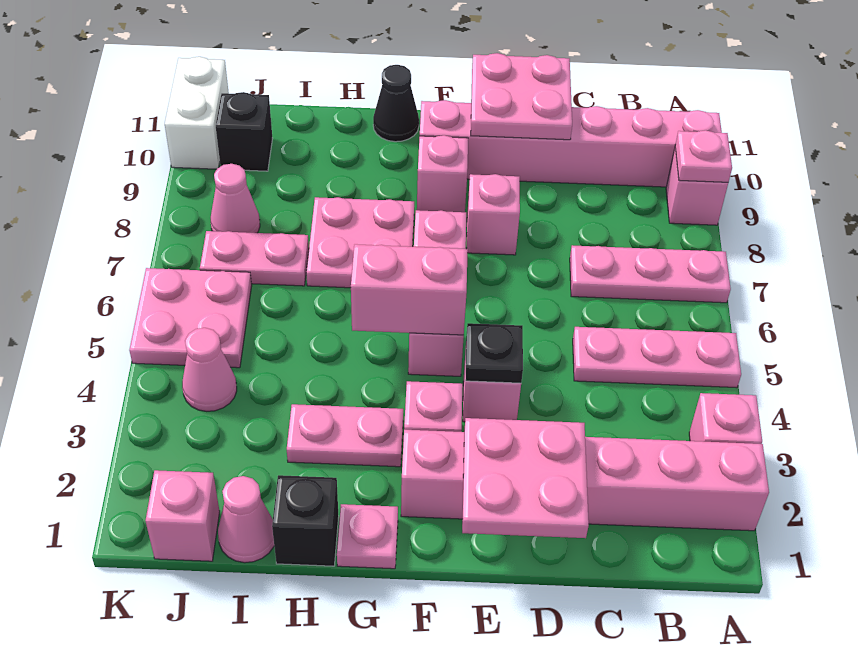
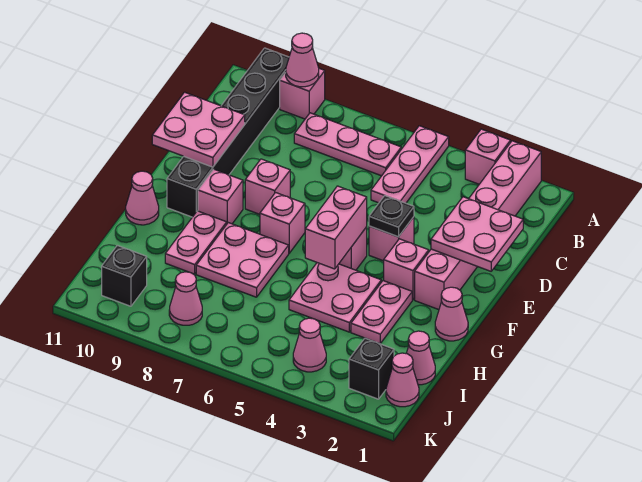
pink 1x3 plate [570,245,731,303] -> pink 1x3 plate turned to [294,113,401,176]
pink 1x1 plate [675,130,732,182] -> pink 1x1 cone [286,33,319,87]
pink 1x6 brick [420,100,722,187] -> black 1x6 brick [167,48,289,217]
pink 1x1 plate [337,504,398,569] -> pink 1x1 cone [435,287,468,341]
black 1x1 cone [373,65,419,142] -> pink 1x1 cone [126,171,159,225]
black 1x1 brick [272,475,339,566] -> black 1x1 brick moved to [349,338,394,399]
pink 1x2 plate [200,231,309,286] -> pink 1x2 plate moved to [165,211,227,274]
pink 1x1 brick [145,470,220,561] -> pink 1x1 cone [386,353,419,407]
pink 2x2 plate [129,268,252,368] -> pink 2x2 plate moved to [289,263,381,332]
white 1x2 brick [165,57,229,169] -> none

